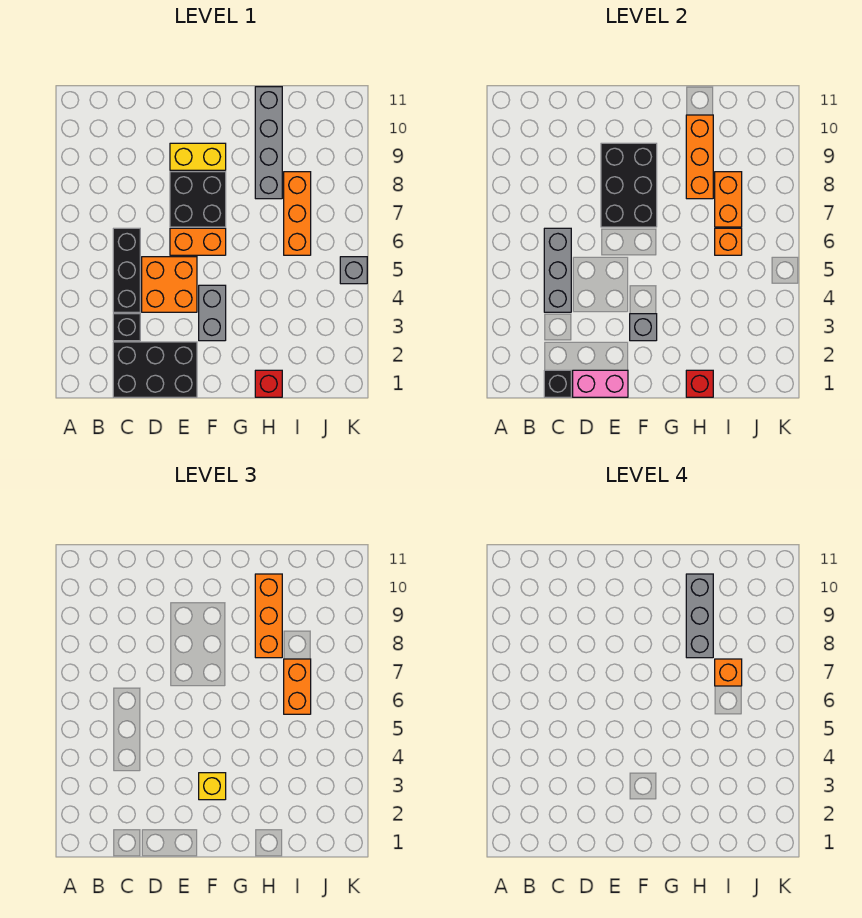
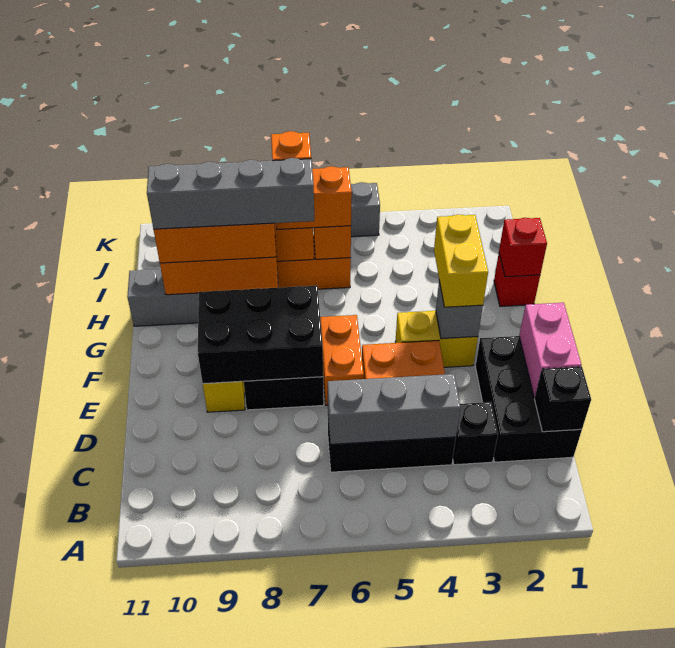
grey 1x2 brick [199,285,226,341] -> yellow 1x2 brick [395,311,478,367]
yellow 1x1 brick [199,773,226,800] -> yellow 1x2 brick [434,214,488,307]
grey 1x3 brick [686,574,713,658] -> grey 1x4 brick [147,158,314,229]

